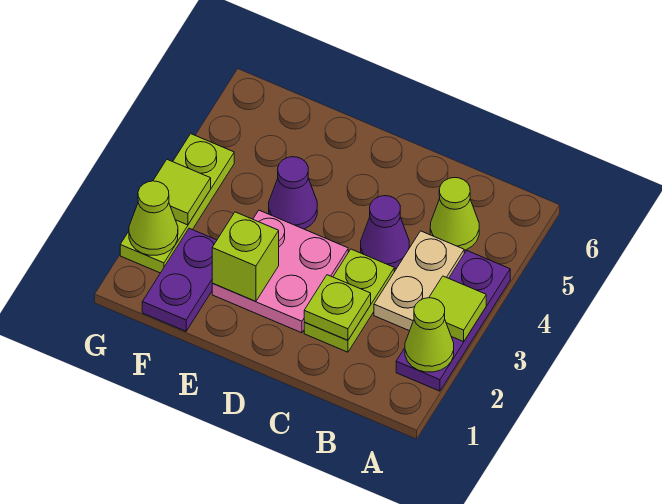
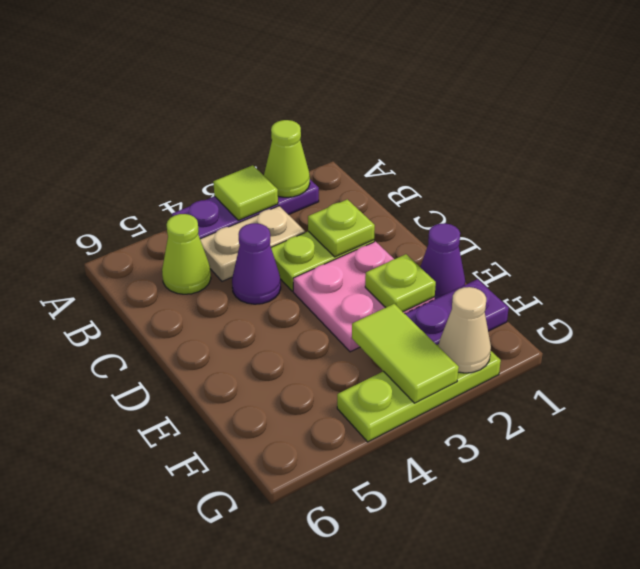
lime 1x1 brick [212,212,279,301] -> lime 1x1 plate [365,254,436,312]
purple 1x1 cone [269,157,317,229] -> purple 1x1 cone moved to [420,223,465,299]
lime 1x1 cone [129,181,178,255] -> tan 1x1 cone [439,287,491,373]
lime 1x1 tile [153,160,211,225] -> lime 1x2 tile [352,304,459,403]

